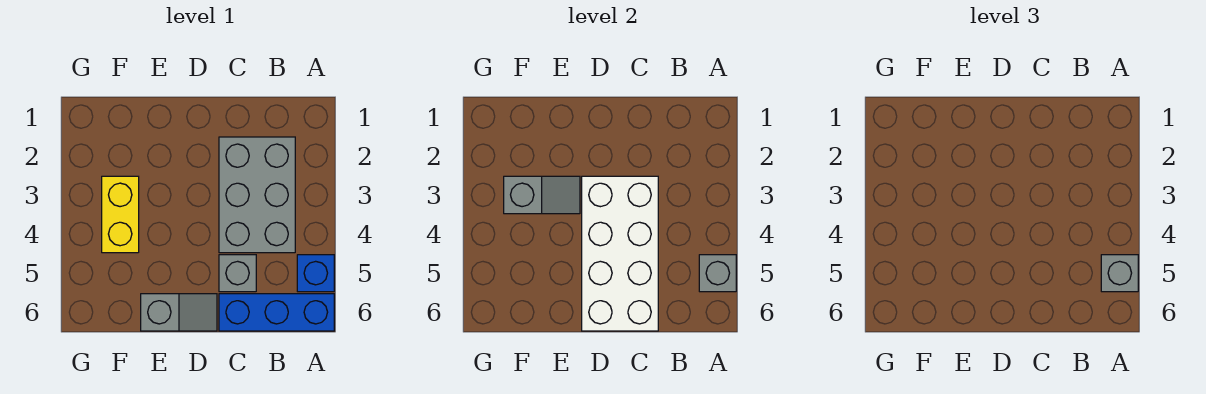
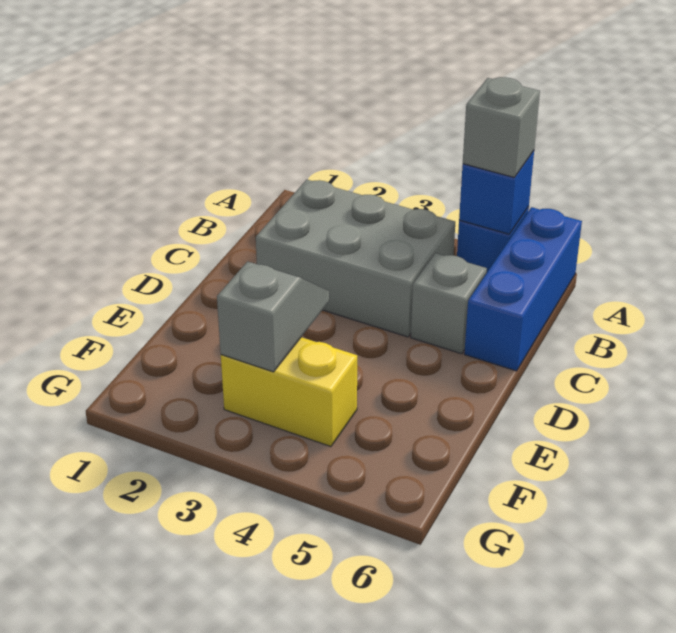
grey 1x1 brick [699,255,736,292] -> blue 1x1 brick [459,151,534,234]
white 2x4 brick [582,176,658,331] -> none
grey 1x2 slope [141,294,217,331] -> none

